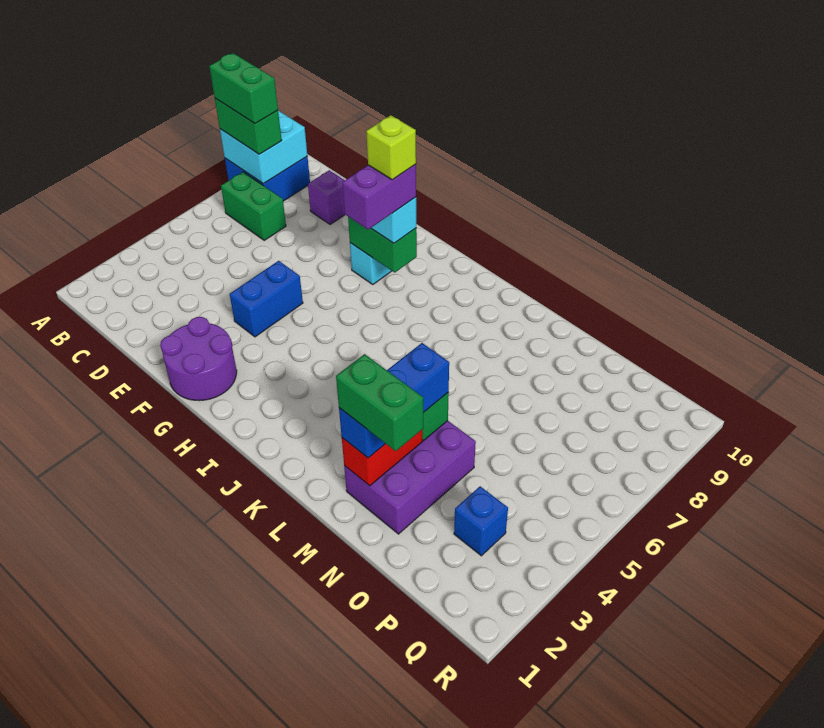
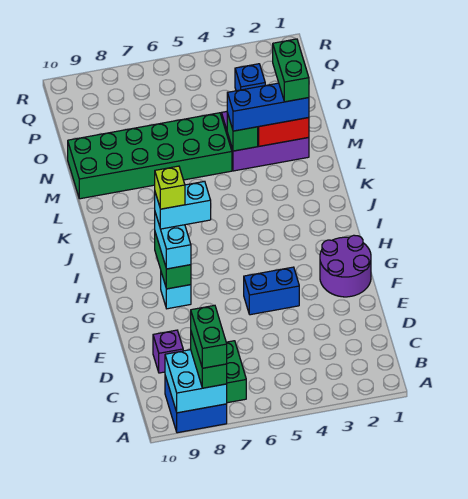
purple 1x2 brick [342,164,416,230] -> cyan 1x2 brick [155,181,211,229]
none -> green 2x6 brick [68,113,232,199]

